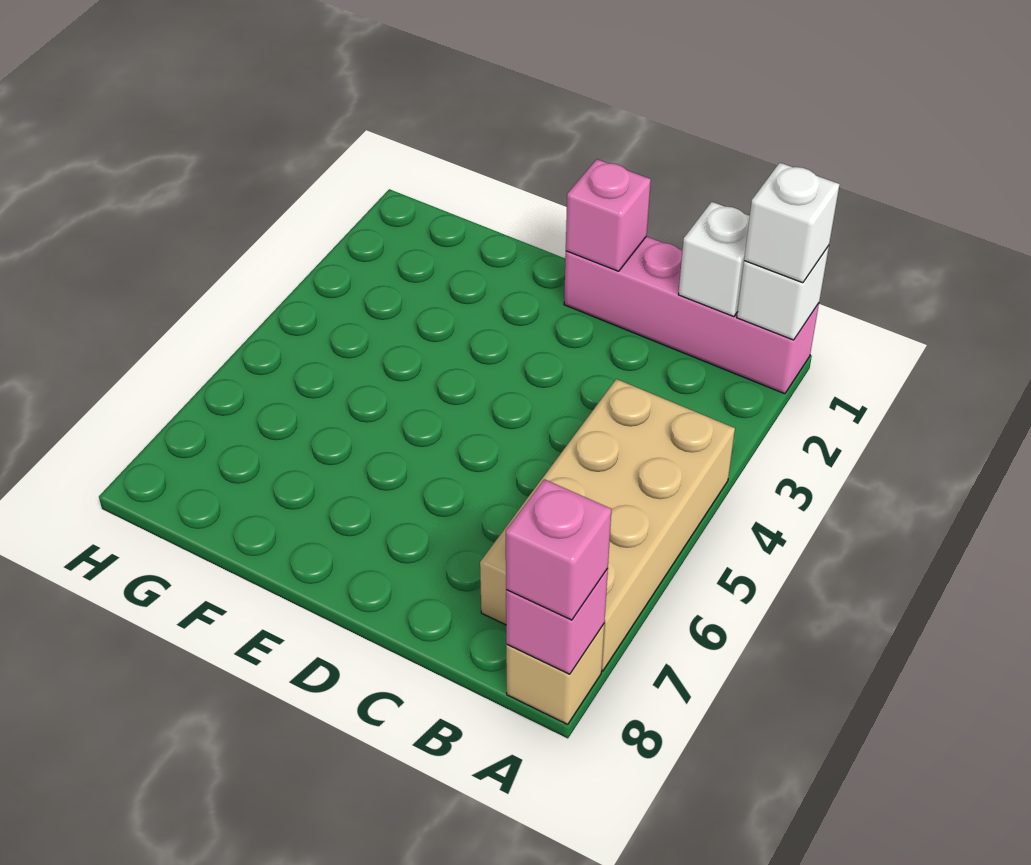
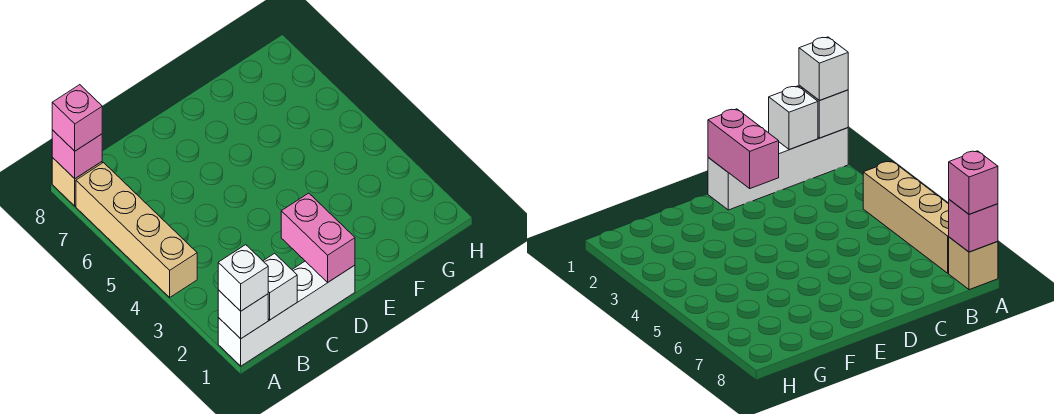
pink 1x4 brick [564,236,819,394] -> white 1x4 brick [218,261,355,366]
tan 2x4 brick [480,379,735,671] -> tan 1x4 brick [76,163,197,297]
pink 1x1 brick [566,159,651,271] -> pink 1x2 brick [281,193,355,282]

